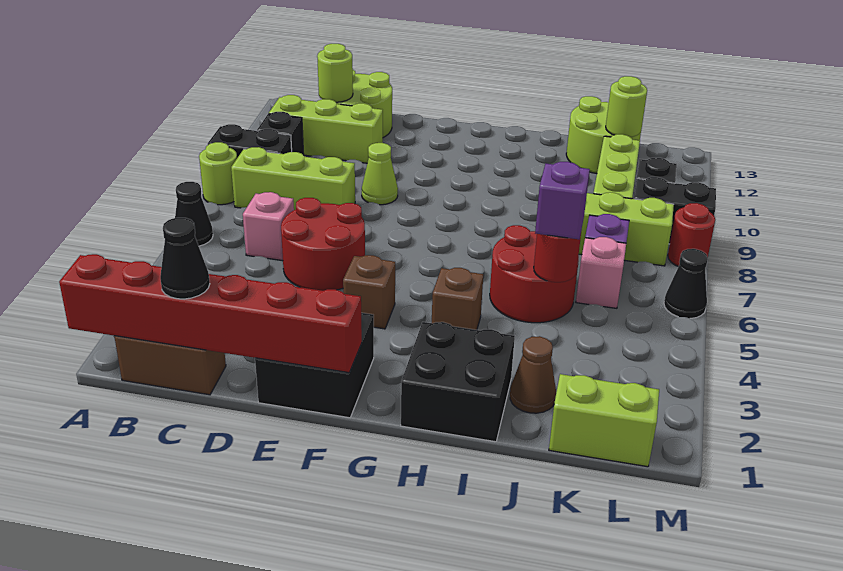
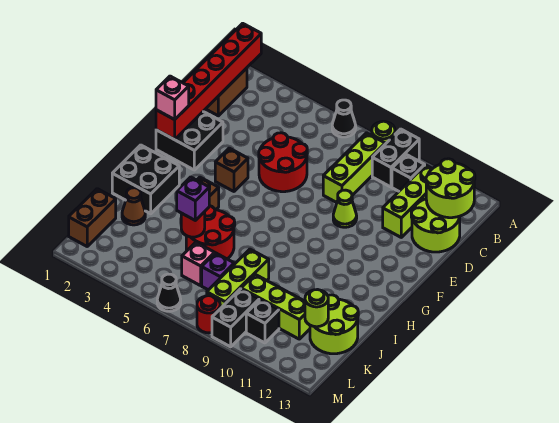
black 1x1 cone [160,218,210,299] -> none
pink 1x1 brick [243,192,294,261] -> pink 1x1 brick moved to [156,76,189,120]
lime 1x1 round brick [317,44,353,102] -> lime 2x2 round brick [426,159,475,218]
lime 1x2 brick [549,374,659,467] -> brown 1x2 brick [69,189,116,246]

